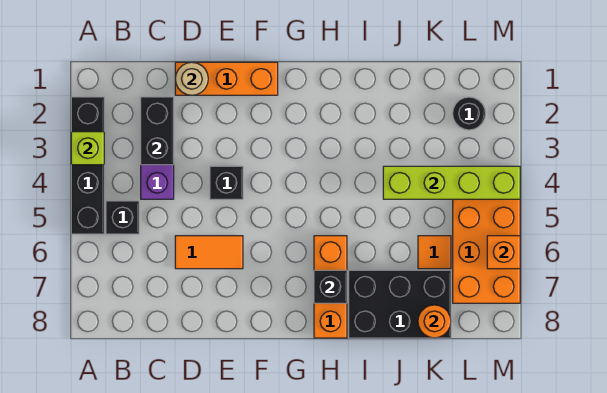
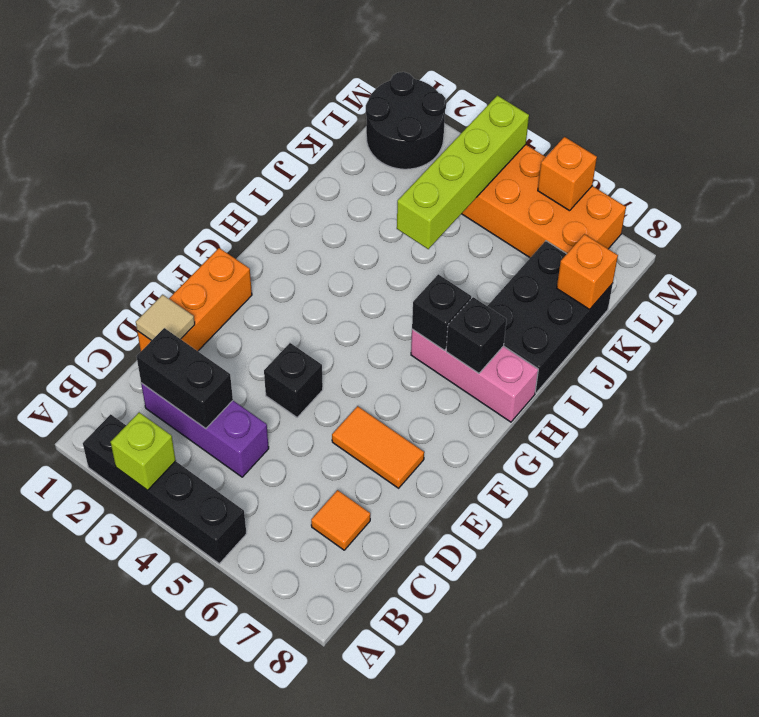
black 1x1 brick [106,201,139,234] -> black 1x1 brick moved to [412,274,471,351]
tan 1x1 round brick [175,62,208,95] -> tan 1x1 tile [136,295,195,341]
orange 1x2 tile [175,236,243,269] -> orange 1x2 tile turned to [332,406,424,488]
orange 1x3 brick [314,236,347,338] -> pink 1x3 brick [411,329,538,422]
orange 1x1 tile [418,236,451,269] -> orange 1x1 tile moved to [311,490,370,550]
orange 1x1 round brick [418,305,451,338] -> orange 1x1 brick [557,234,618,309]
black 1x1 round brick [453,97,485,130] -> black 2x2 round brick [366,72,446,169]

